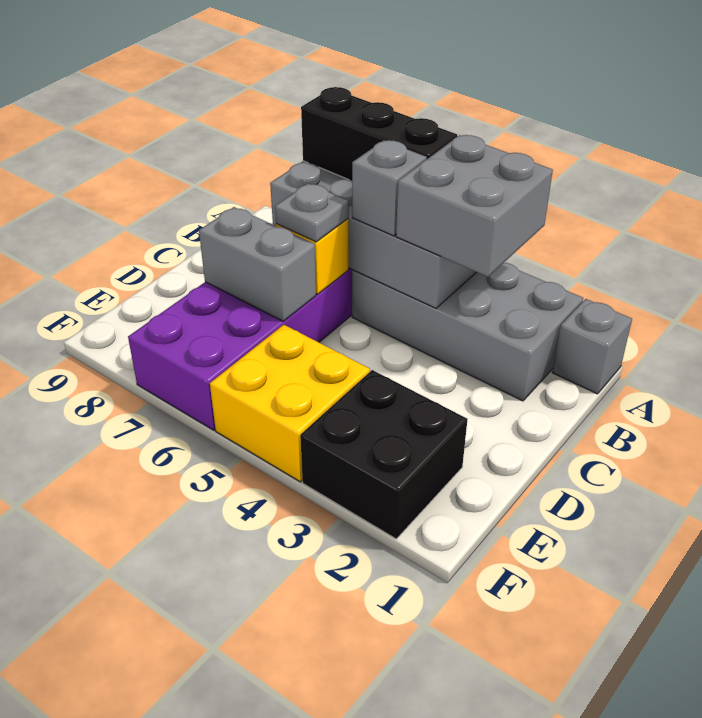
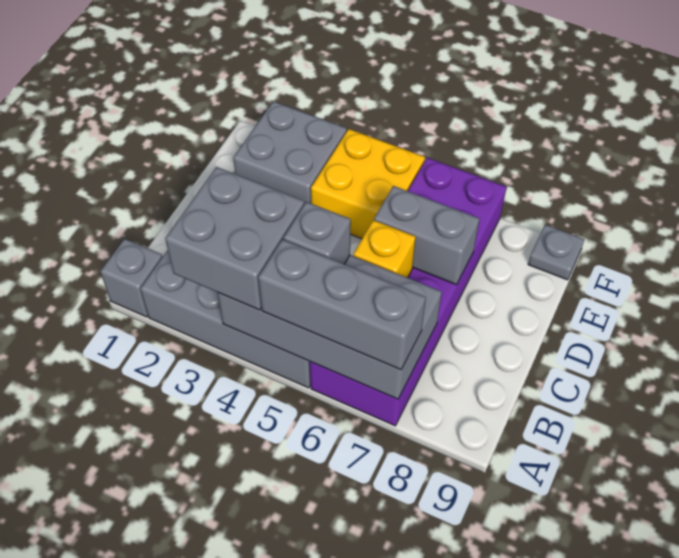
black 1x3 brick [301,87,457,180] -> grey 1x3 brick [258,239,426,370]
grey 1x1 plate [275,183,349,242] -> grey 1x1 plate moved to [528,225,585,280]
black 2x2 brick [300,370,468,539] -> grey 2x2 brick [233,101,347,204]

